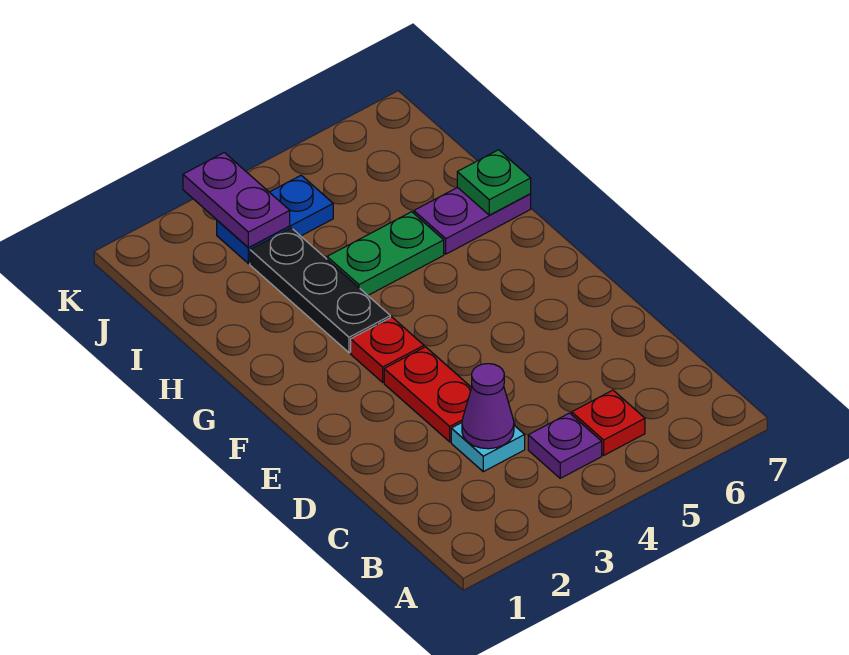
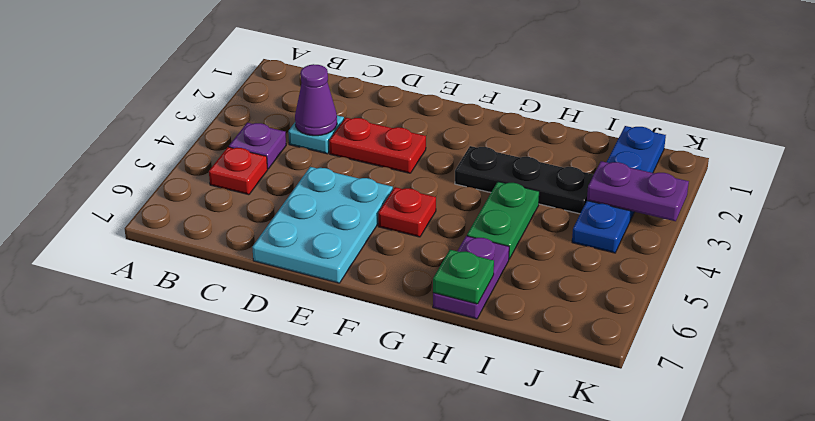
none -> cyan 2x3 plate [252,167,393,283]
red 1x1 plate [351,317,424,382] -> red 1x1 plate moved to [378,187,436,237]
blue 1x2 plate [217,175,333,264] -> blue 1x4 plate [572,126,666,253]

